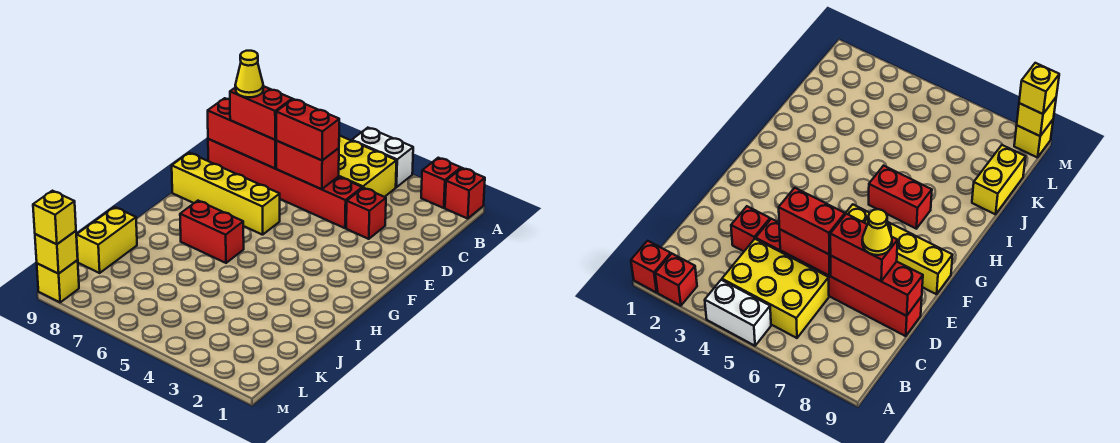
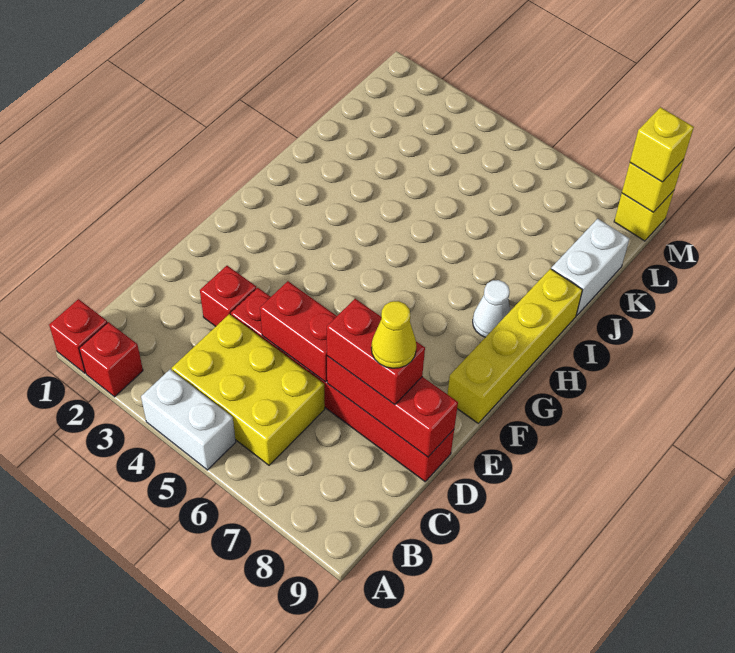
red 1x2 brick [276,99,339,160] -> none
yellow 1x4 brick [172,153,280,235] -> yellow 1x4 brick turned to [447,269,582,423]
red 1x2 brick [180,201,244,263] -> none
none -> white 1x1 cone [473,280,510,337]
yellow 1x2 brick [77,207,137,273] -> white 1x2 brick [551,219,629,315]

